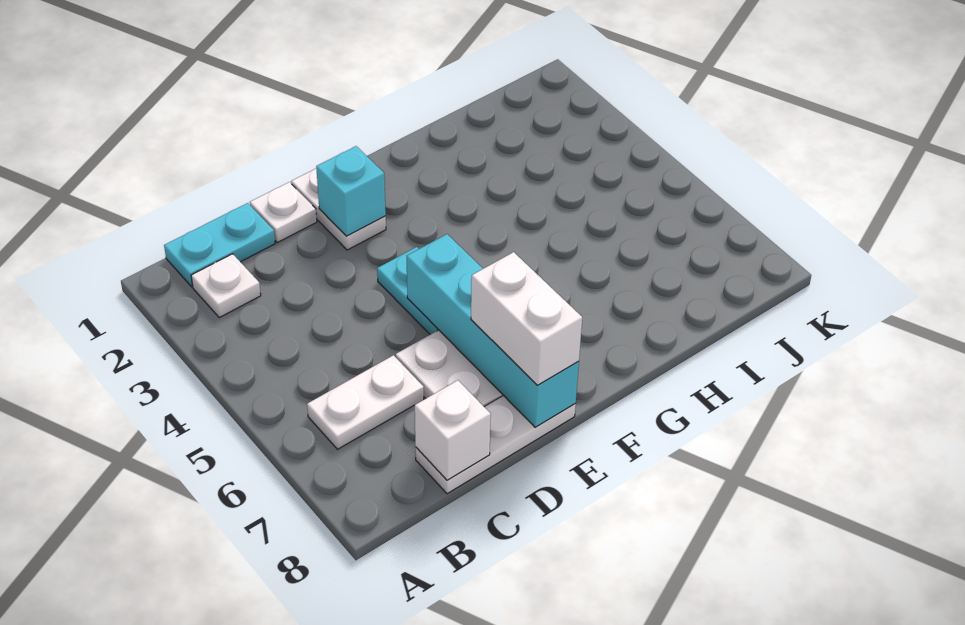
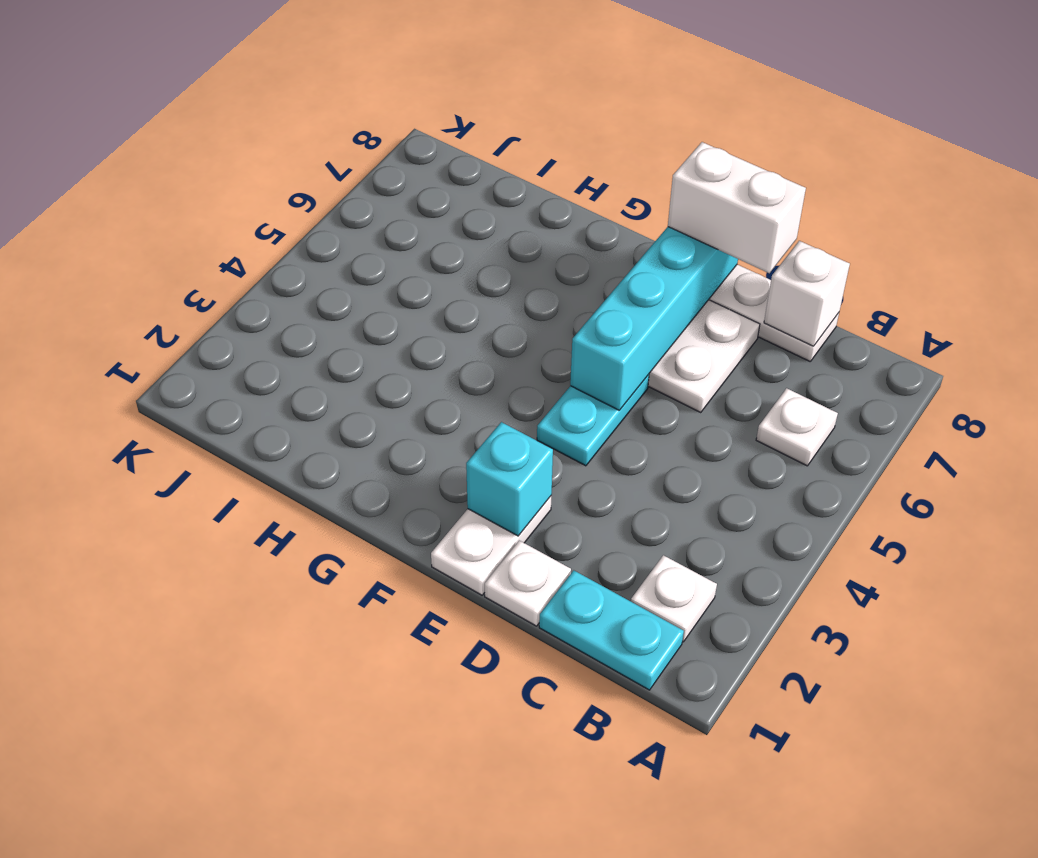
white 1x2 plate [307,355,424,449] -> white 1x1 plate [756,388,838,466]
white 1x2 brick [471,252,582,385] -> white 1x2 brick turned to [668,142,806,273]

